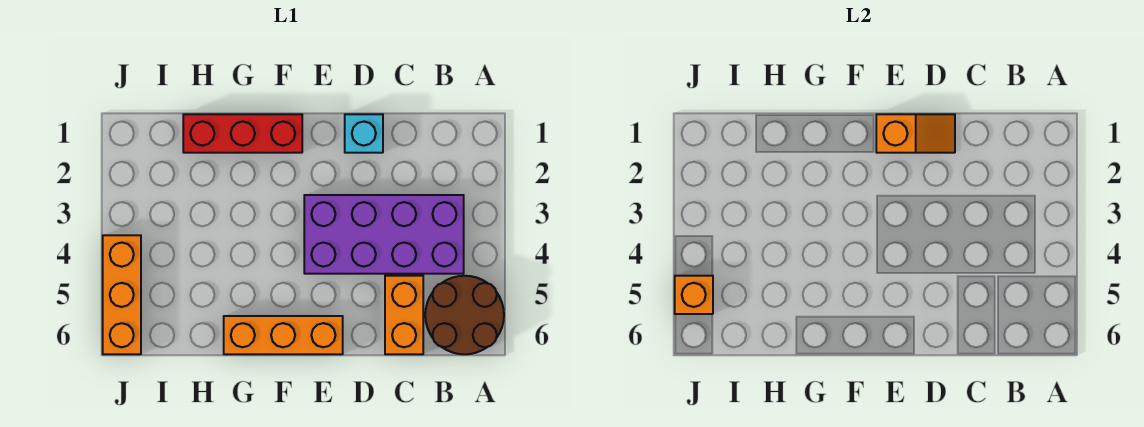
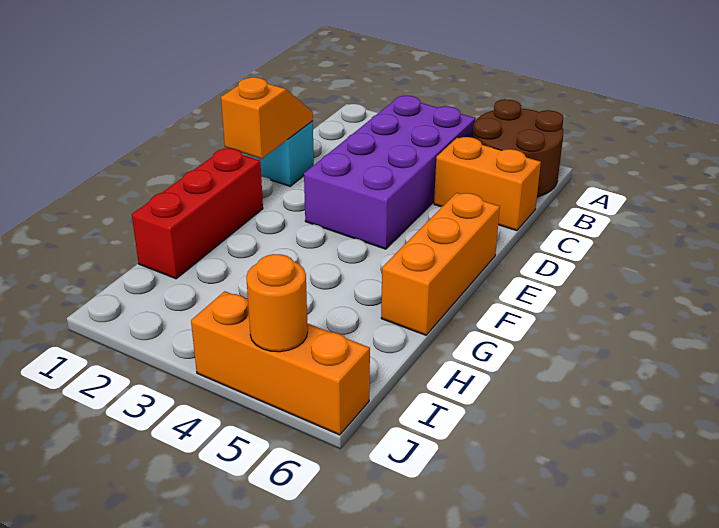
orange 1x1 brick [675,276,713,314] -> orange 1x1 round brick [246,254,308,352]

